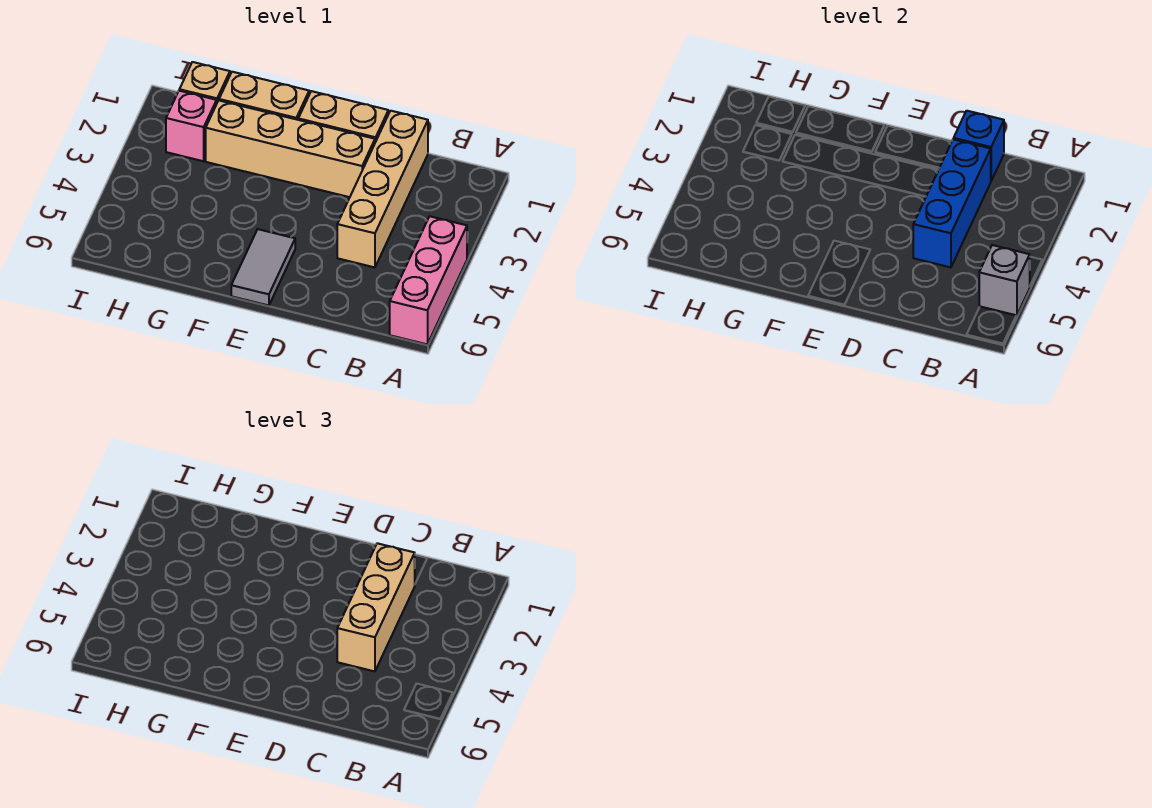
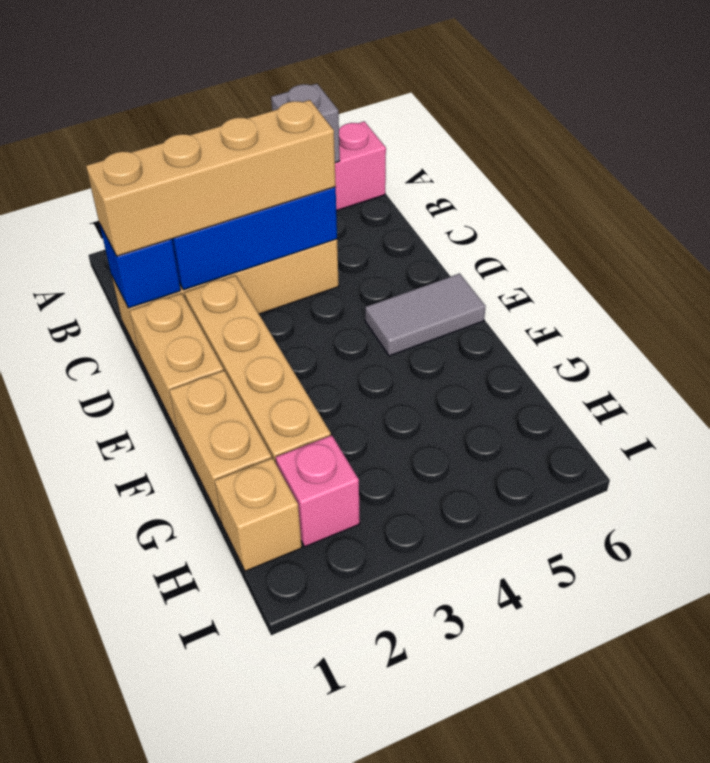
tan 1x3 brick [337,543,415,671] -> tan 1x4 brick [86,100,336,256]

